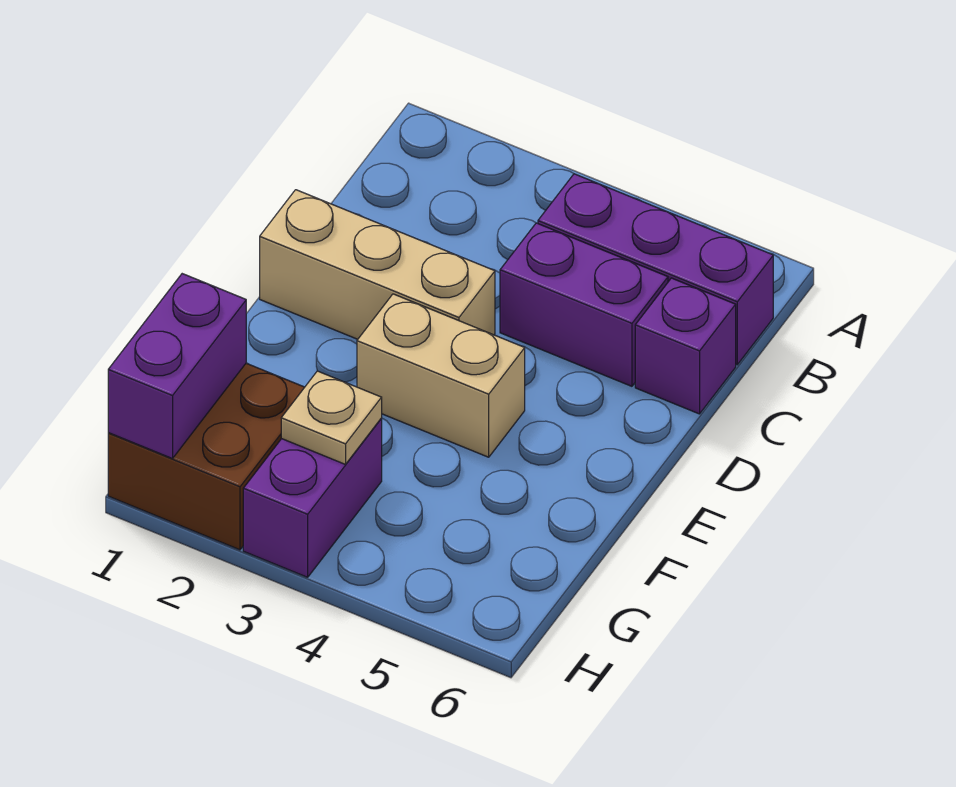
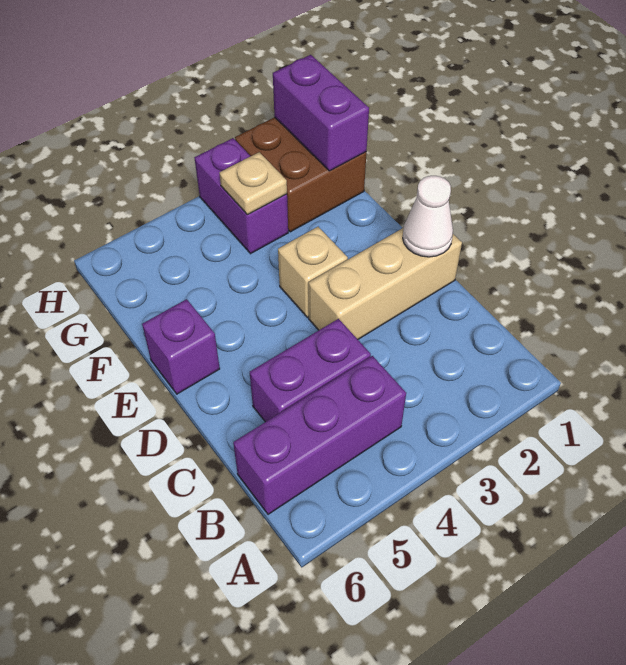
purple 1x1 brick [635,278,736,414] -> purple 1x1 brick moved to [142,299,220,394]
none -> white 1x1 cone [403,176,453,257]
tan 1x2 brick [357,294,525,457] -> tan 1x1 brick [278,227,348,317]

